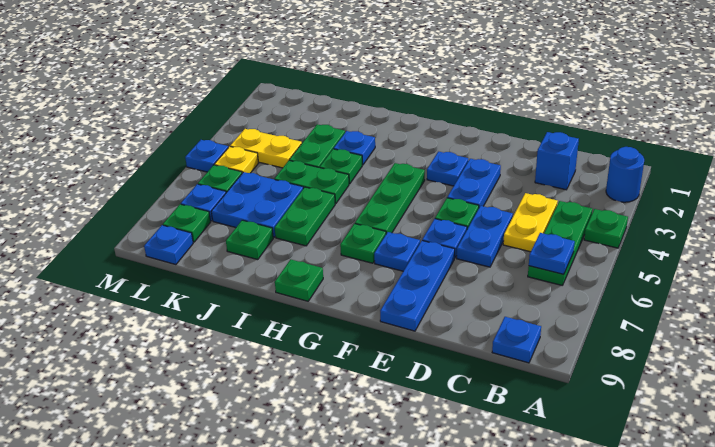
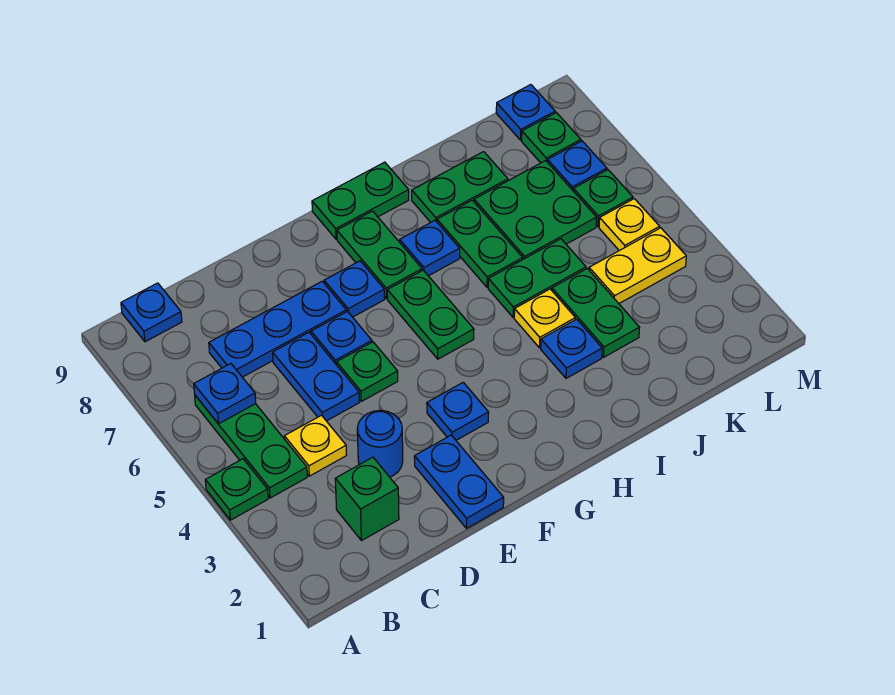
blue 1x1 round brick [606,147,644,202] -> blue 1x1 round brick moved to [357,410,403,477]
blue 1x1 brick [535,132,579,190] -> green 1x1 brick [335,457,399,541]
yellow 1x2 plate [503,193,558,252] -> yellow 1x1 plate [284,415,346,476]
blue 1x2 plate [447,159,501,207] -> blue 1x2 plate moved to [414,435,504,528]
blue 1x3 plate [380,241,455,331] -> blue 1x3 plate turned to [209,281,346,377]
green 1x3 plate [355,163,425,234] -> green 1x2 plate [387,270,474,359]
green 1x1 plate [340,224,386,263] -> green 1x2 plate [337,211,422,299]
green 1x1 plate [275,259,323,301] -> green 1x2 plate [312,162,409,239]
green 1x1 plate [320,149,362,184] -> yellow 1x1 plate [514,289,575,348]
blue 2x2 plate [211,172,303,237] -> green 2x2 plate [474,161,597,259]
green 1x1 plate [226,220,273,260] -> green 1x2 plate [412,152,508,222]
blue 1x1 plate [185,140,228,172] -> blue 1x1 plate moved to [400,220,460,276]

